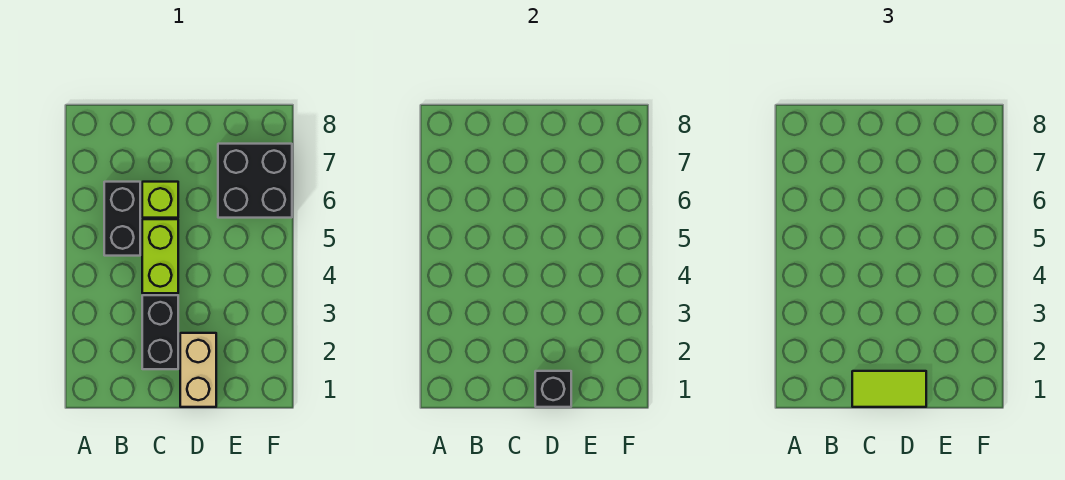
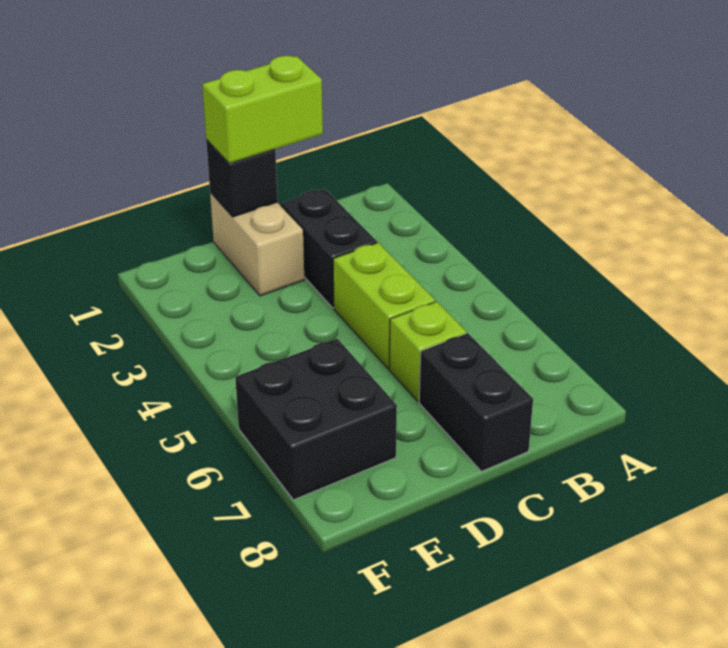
black 1x2 brick [104,182,140,256] -> black 1x2 brick moved to [419,333,533,471]
lime 1x2 tile [852,371,926,407] -> lime 1x2 brick [202,56,323,163]

